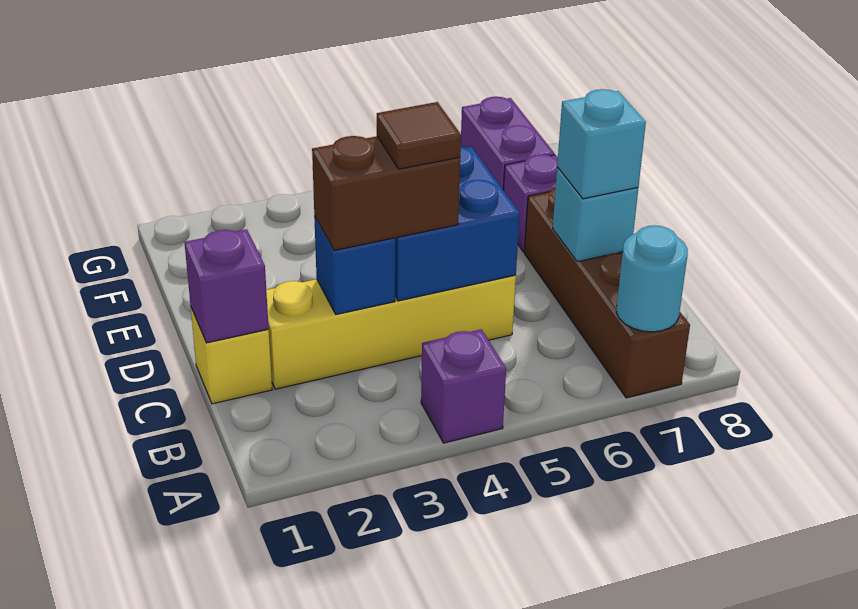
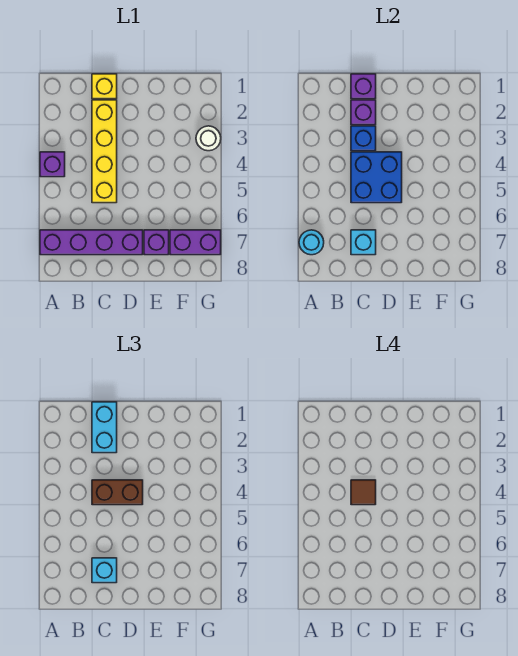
brown 1x4 brick [524,187,690,398] -> purple 1x4 brick [40,230,143,255]
none -> cyan 1x2 brick [92,402,117,453]
none -> purple 1x1 brick [351,100,376,125]
brown 1x2 brick [312,136,460,250] -> brown 1x2 brick turned to [92,480,143,505]
none -> white 1x1 round brick [196,126,221,151]

